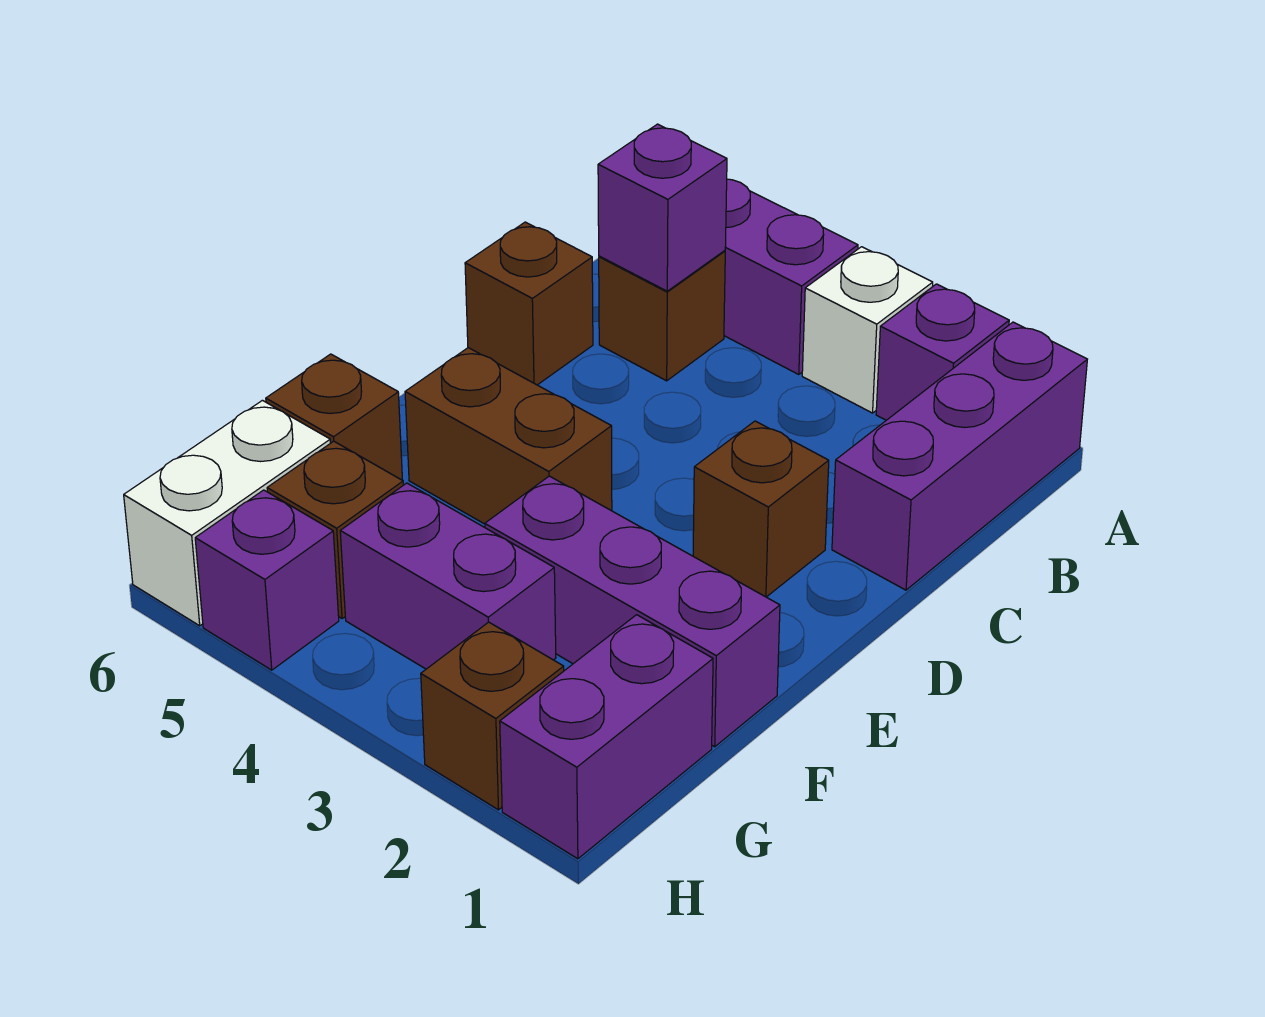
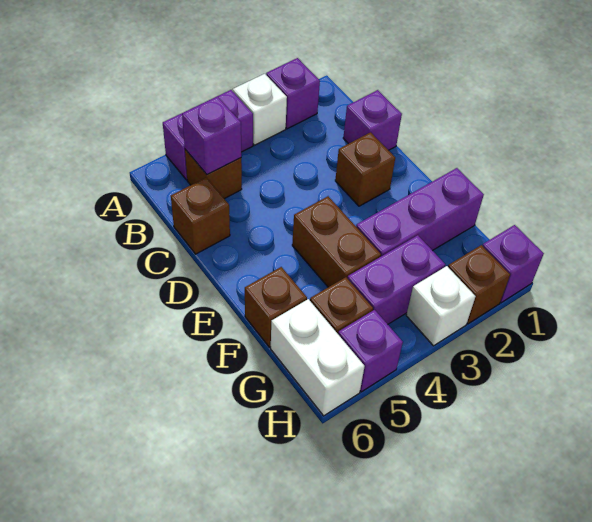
purple 1x3 brick [832,322,1087,590] -> purple 1x1 brick [343,90,402,150]
brown 1x2 brick [405,348,612,524] -> brown 1x2 brick turned to [292,196,381,287]
purple 1x2 brick [500,615,713,859] -> purple 1x1 brick [483,225,544,303]
none -> white 1x1 brick [406,266,475,346]

